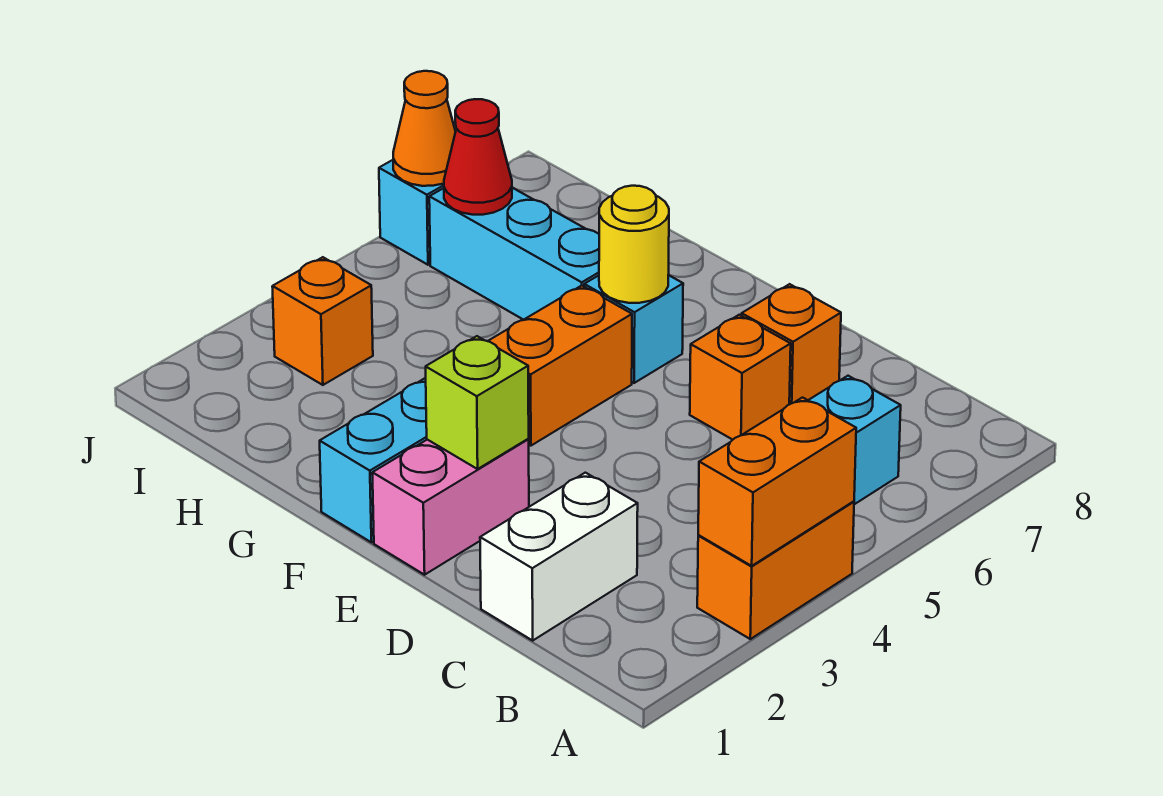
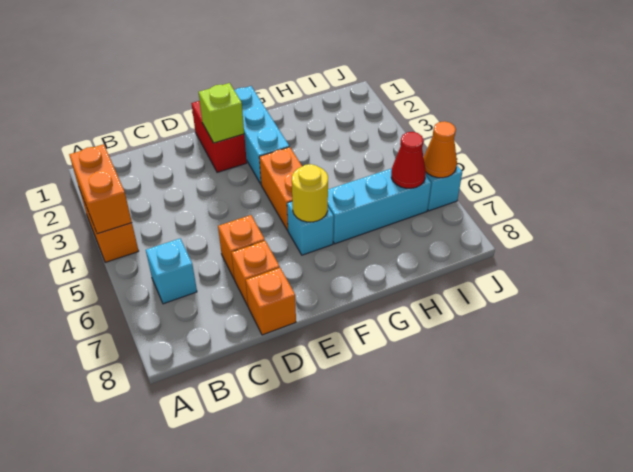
white 1x2 brick [480,473,638,640] -> none
pink 1x2 brick [372,439,529,575] -> red 1x2 brick [191,101,247,172]
orange 1x1 brick [272,257,373,385] -> orange 1x1 brick moved to [246,268,296,335]

